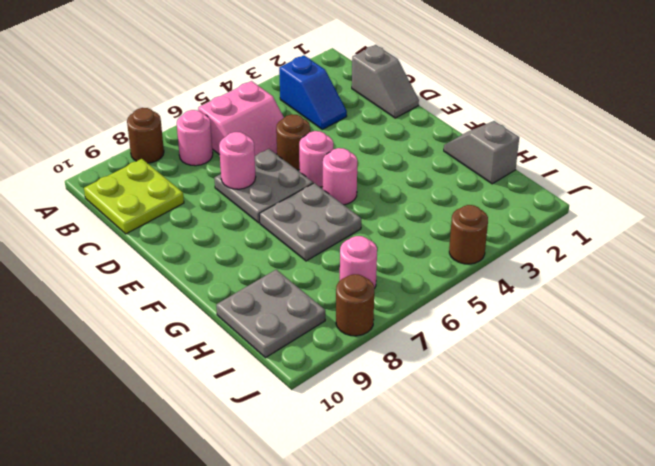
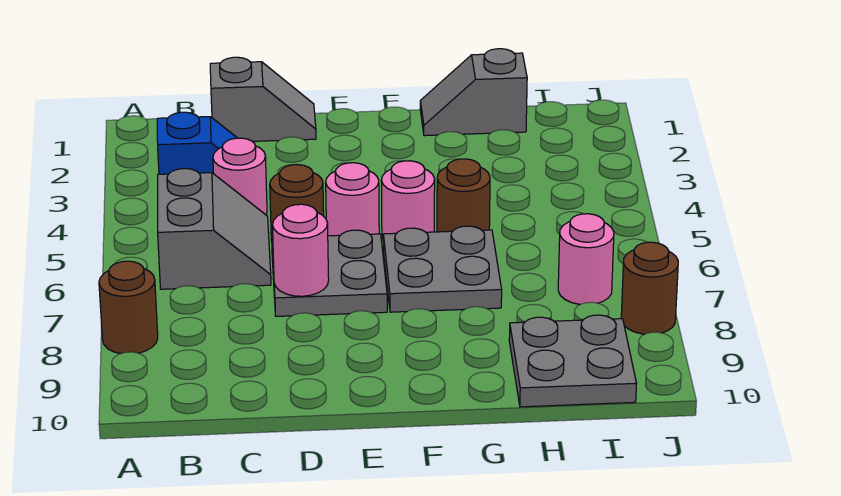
pink 2x2 slope [198,81,284,156] -> grey 2x2 slope [158,169,271,289]
pink 1x1 round brick [177,110,213,166] -> pink 1x1 round brick moved to [213,138,267,215]
lime 2x2 plate [84,159,184,234] -> none
brown 1x1 round brick [449,205,488,264] -> brown 1x1 round brick moved to [437,159,490,232]

